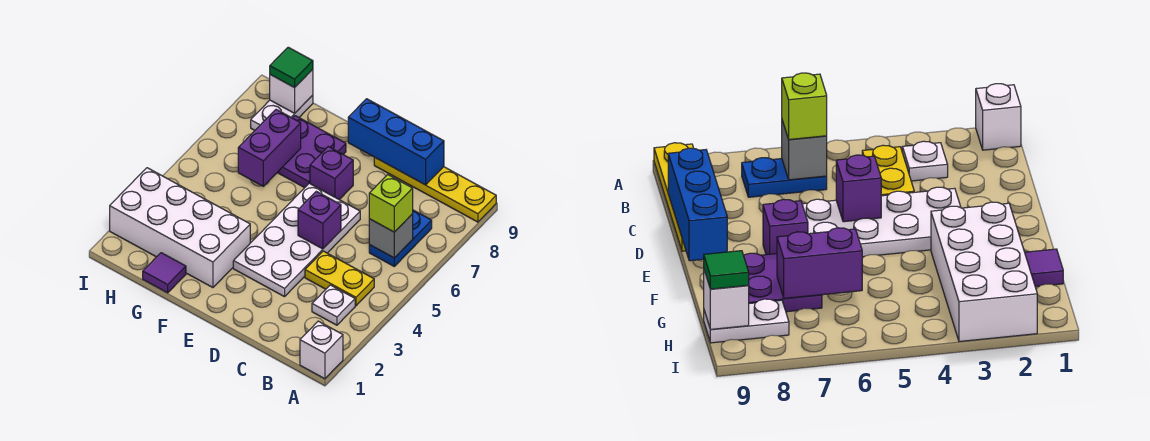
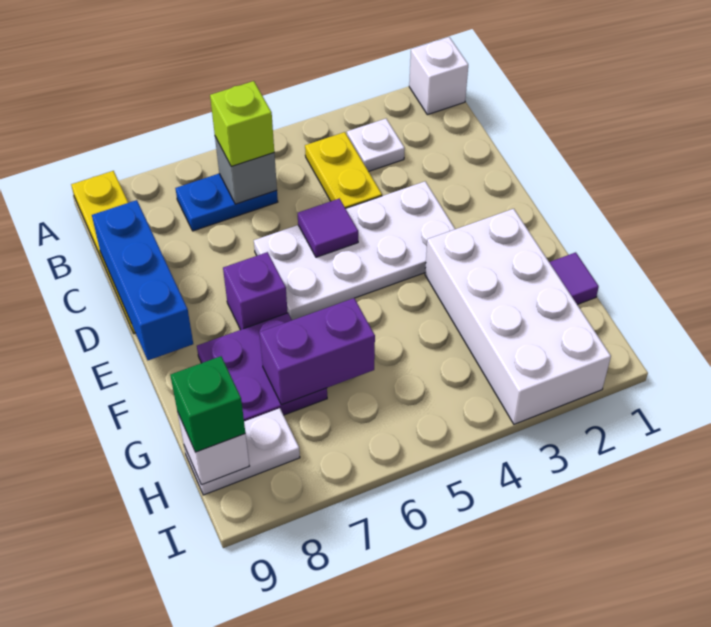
purple 1x1 brick [298,191,341,249] -> purple 1x1 tile [298,198,358,257]
green 1x1 tile [270,47,313,88] -> green 1x1 brick [170,356,245,452]

